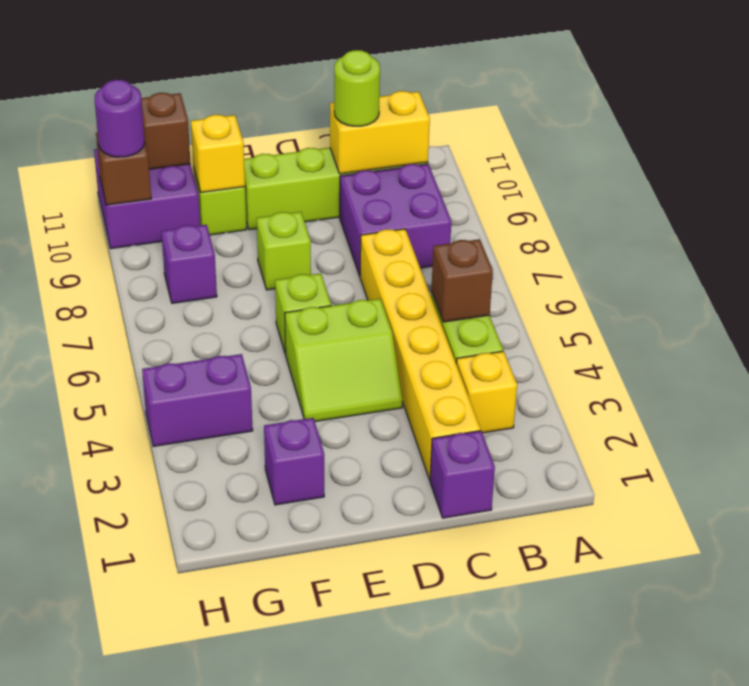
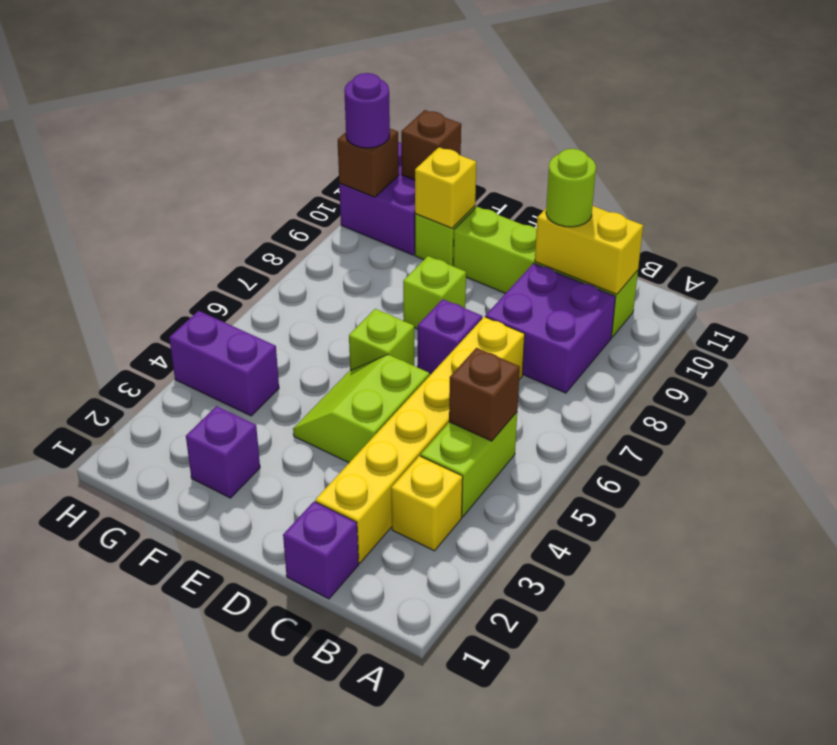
lime 2x2 slope [285,299,402,421] -> lime 2x2 slope turned to [293,355,429,463]
purple 1x1 brick [161,225,217,303] -> purple 1x1 brick moved to [418,299,482,374]

